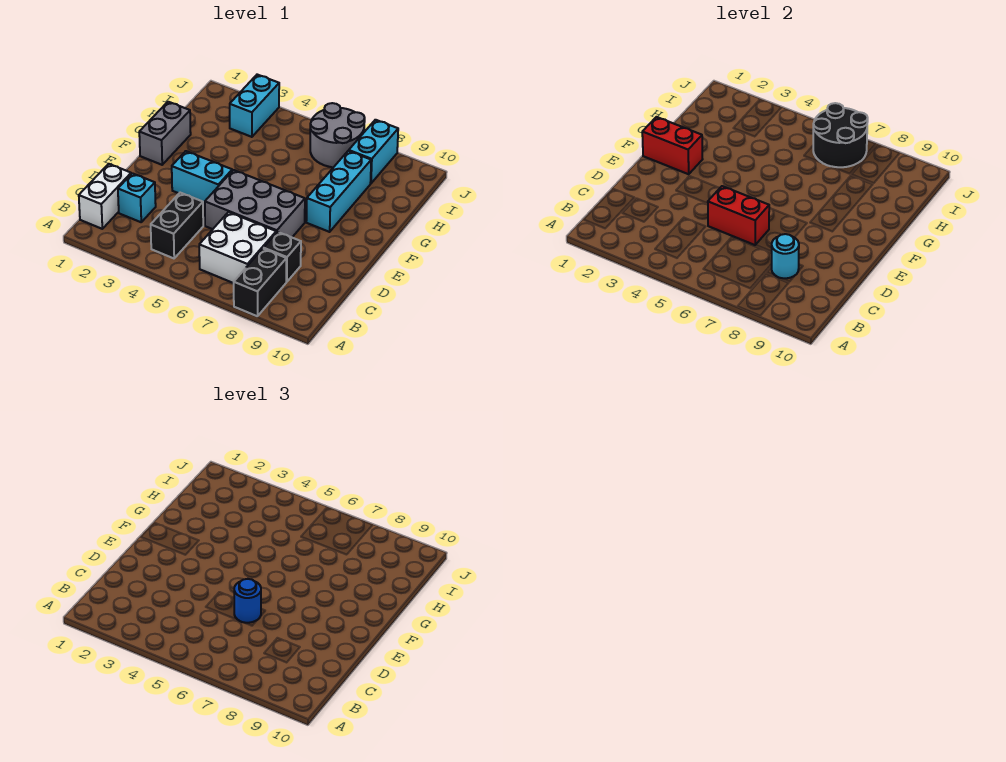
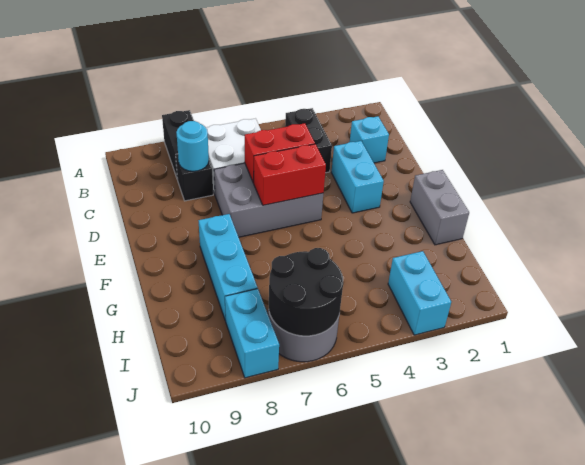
white 1x2 brick [79,164,131,229] -> none
blue 1x1 round brick [234,579,261,623] -> none
cyan 1x2 brick [172,151,232,204] -> cyan 1x2 brick turned to [331,141,384,213]
red 1x2 brick [642,117,703,174] -> red 1x2 brick moved to [254,144,326,205]

